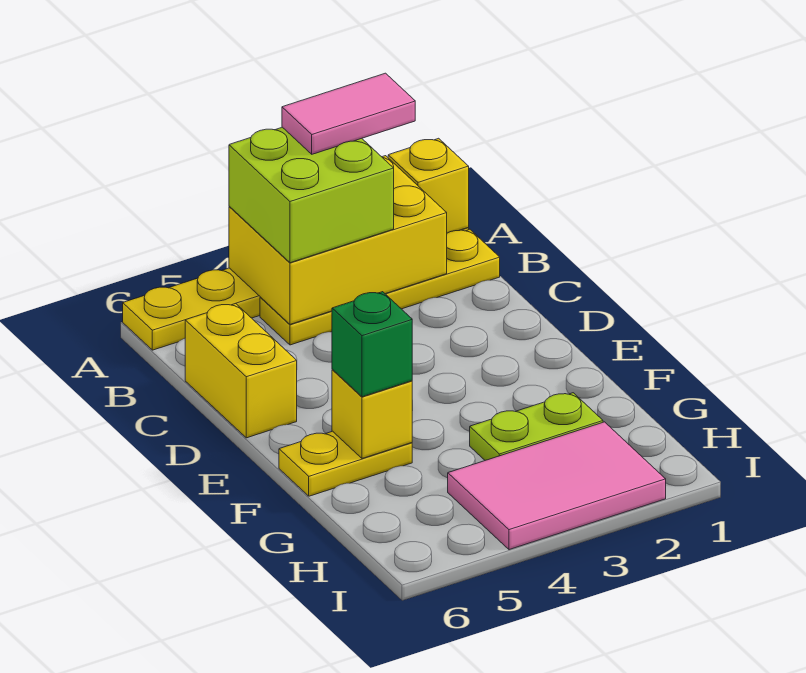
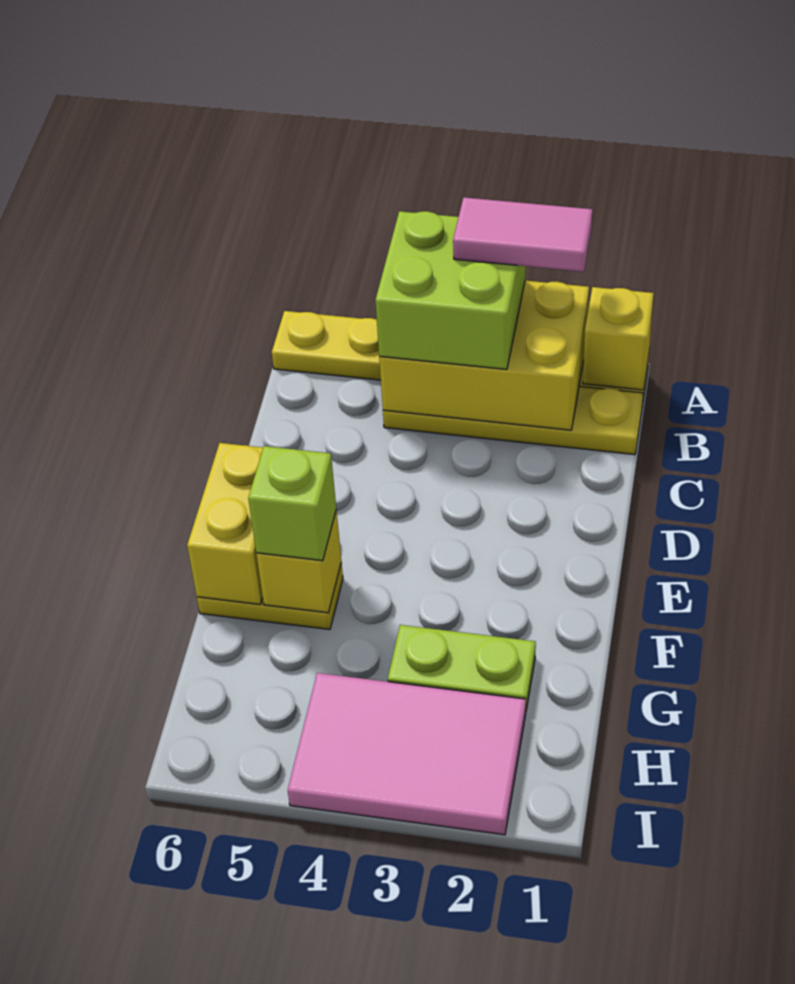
yellow 1x2 brick [185,304,297,438] -> yellow 1x2 brick moved to [187,443,263,604]
green 1x1 brick [332,292,412,397] -> lime 1x1 brick [248,446,336,561]

